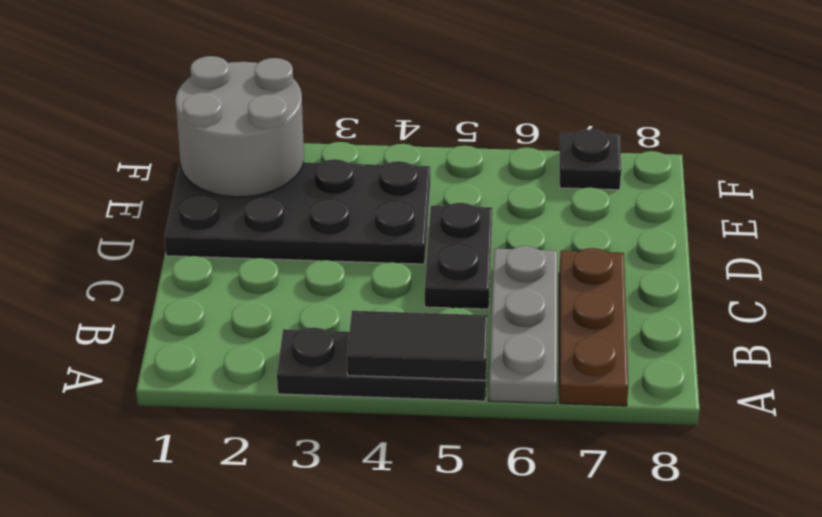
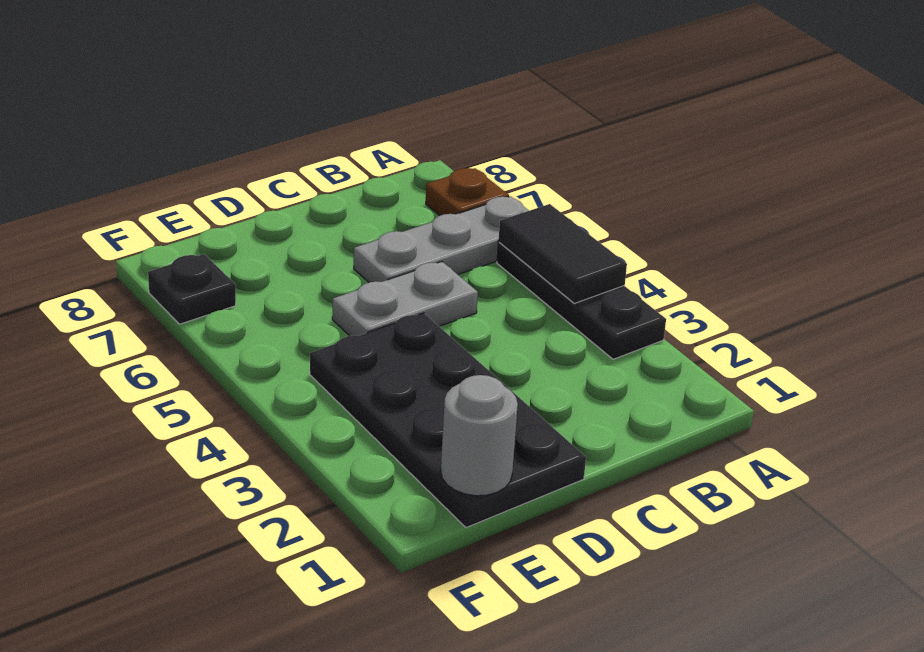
brown 1x3 plate [559,248,628,406] -> brown 1x1 plate [426,168,509,216]
black 1x2 plate [425,203,492,309] -> grey 1x2 plate [332,262,478,336]
grey 2x2 round brick [176,56,304,197] -> grey 1x1 round brick [441,375,518,496]

